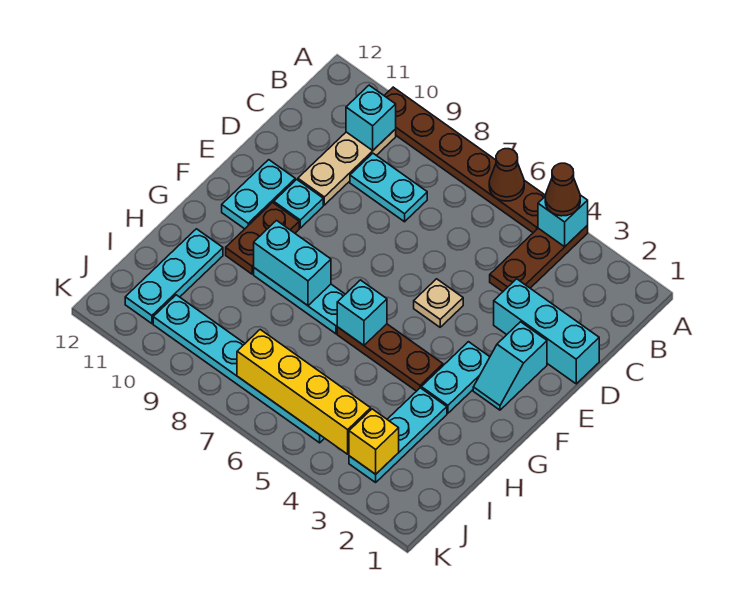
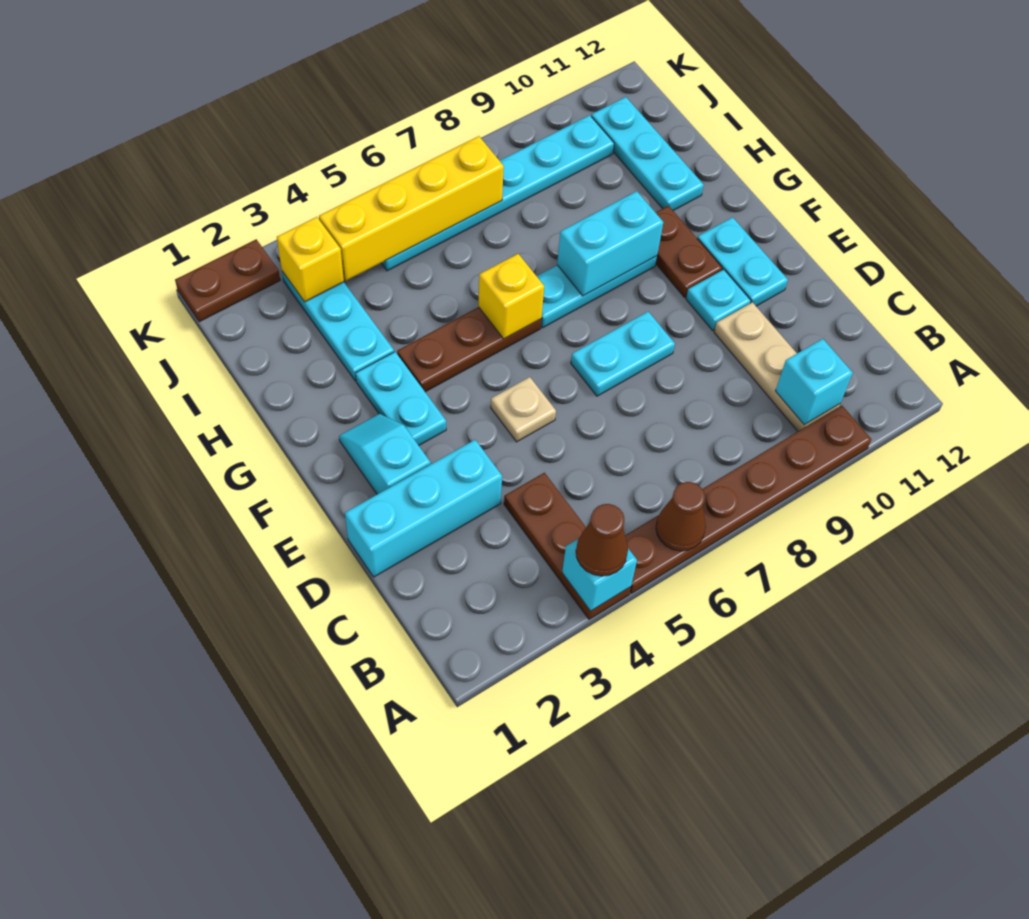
cyan 1x2 plate [350,153,427,222] -> cyan 1x2 plate moved to [571,312,675,396]
cyan 1x1 brick [337,280,387,345] -> yellow 1x1 brick [479,254,544,339]
none -> brown 1x2 plate [175,239,280,322]

